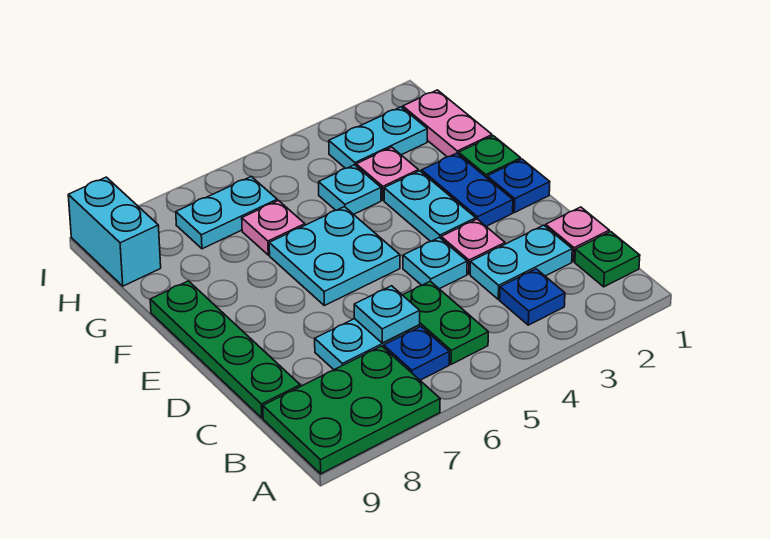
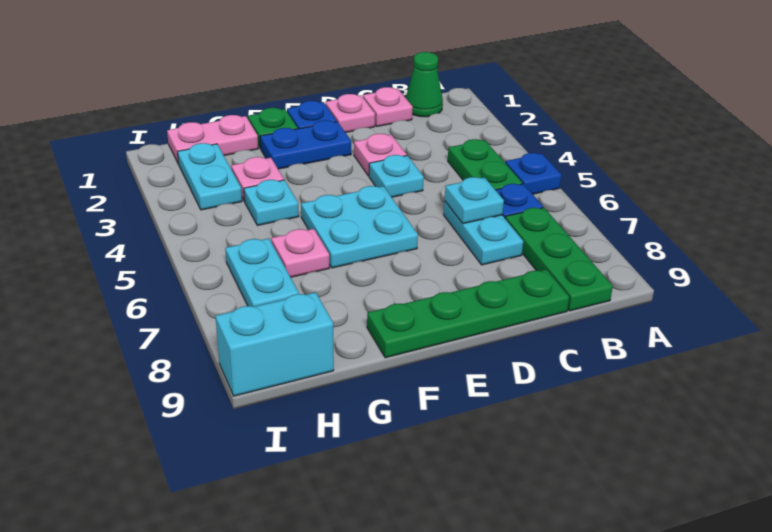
green 2x3 plate [263,346,440,474] -> green 1x3 plate [505,208,613,311]
green 1x1 plate [575,232,640,287] -> green 1x1 cone [406,52,443,117]
blue 1x1 plate [500,269,565,325] -> blue 1x1 plate moved to [505,153,561,194]
green 1x2 plate [403,281,488,364] -> green 1x2 plate turned to [448,139,522,190]
cyan 1x2 plate [470,225,572,299] -> none
none -> pink 1x1 plate [325,94,375,133]
cyan 1x2 plate [384,171,476,241] -> none

